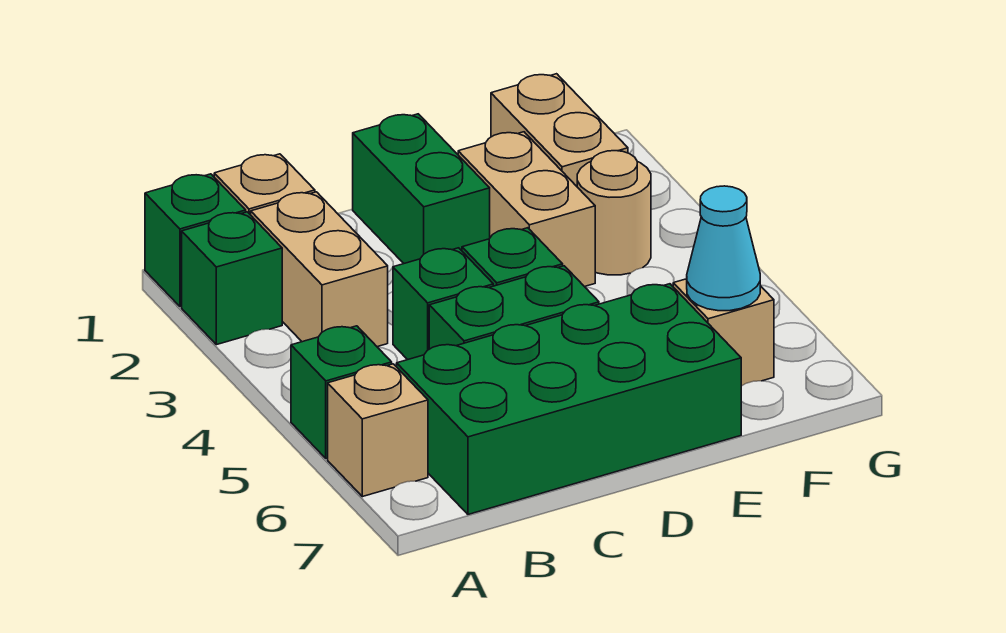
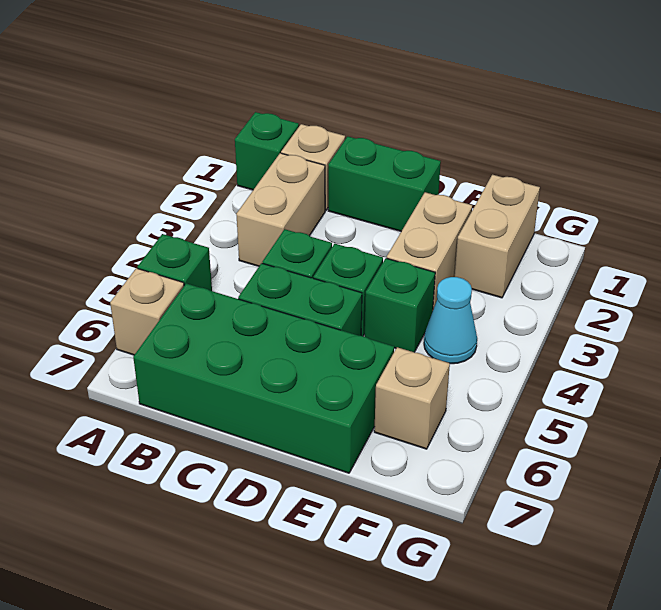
green 1x1 brick [182,212,282,345] -> green 1x1 brick moved to [365,258,435,352]
green 1x2 brick [353,114,490,263] -> green 1x2 brick turned to [328,136,441,231]
tan 1x1 round brick [577,151,651,275] -> none
cyan 1x1 cone [687,186,760,311] -> cyan 1x1 cone moved to [424,277,477,364]

